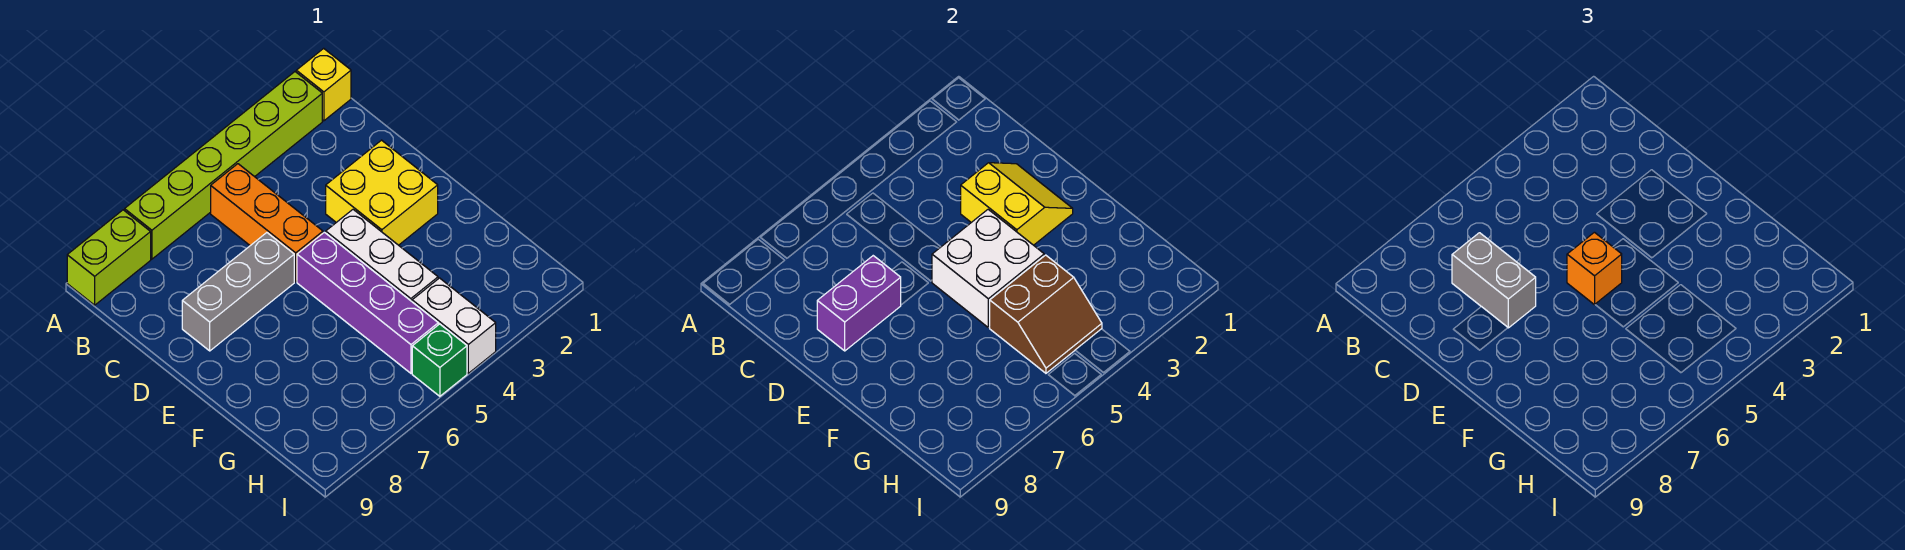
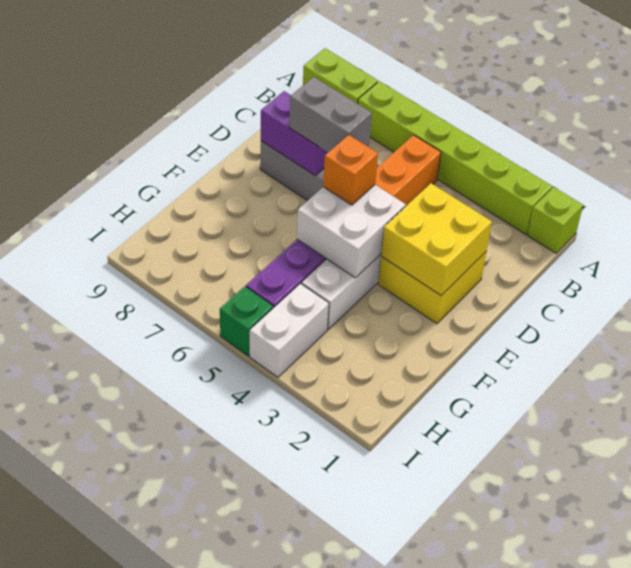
yellow 1x1 brick [296,48,351,121] -> lime 1x1 brick [527,187,583,253]
grey 1x2 brick [1452,233,1536,328] -> grey 1x2 brick turned to [289,77,372,152]
yellow 2x2 slope [961,163,1073,245] -> yellow 2x2 brick [381,183,492,295]
brown 2x2 slope [990,255,1102,373] -> none

